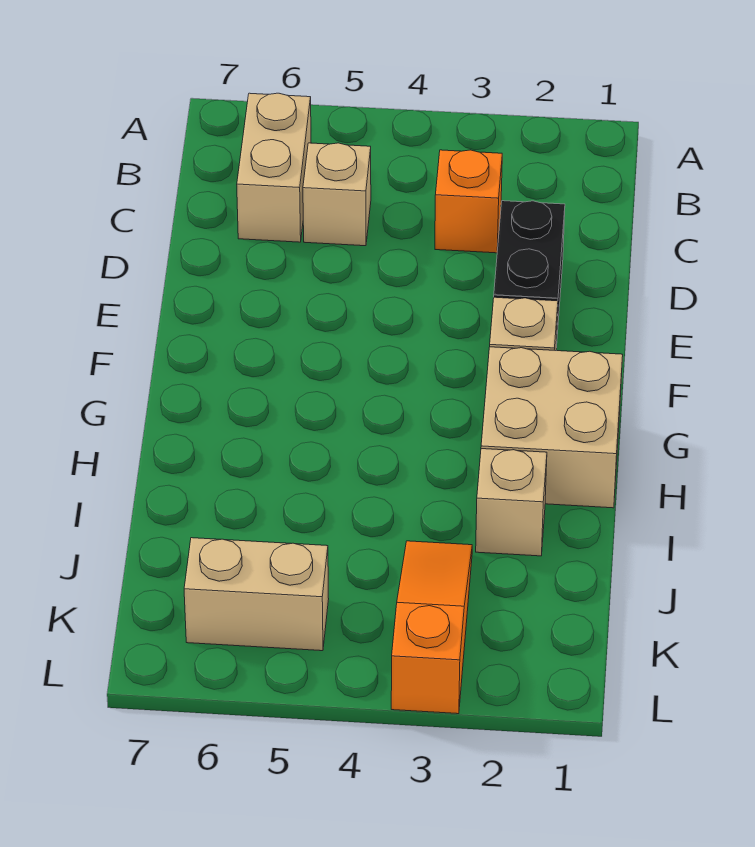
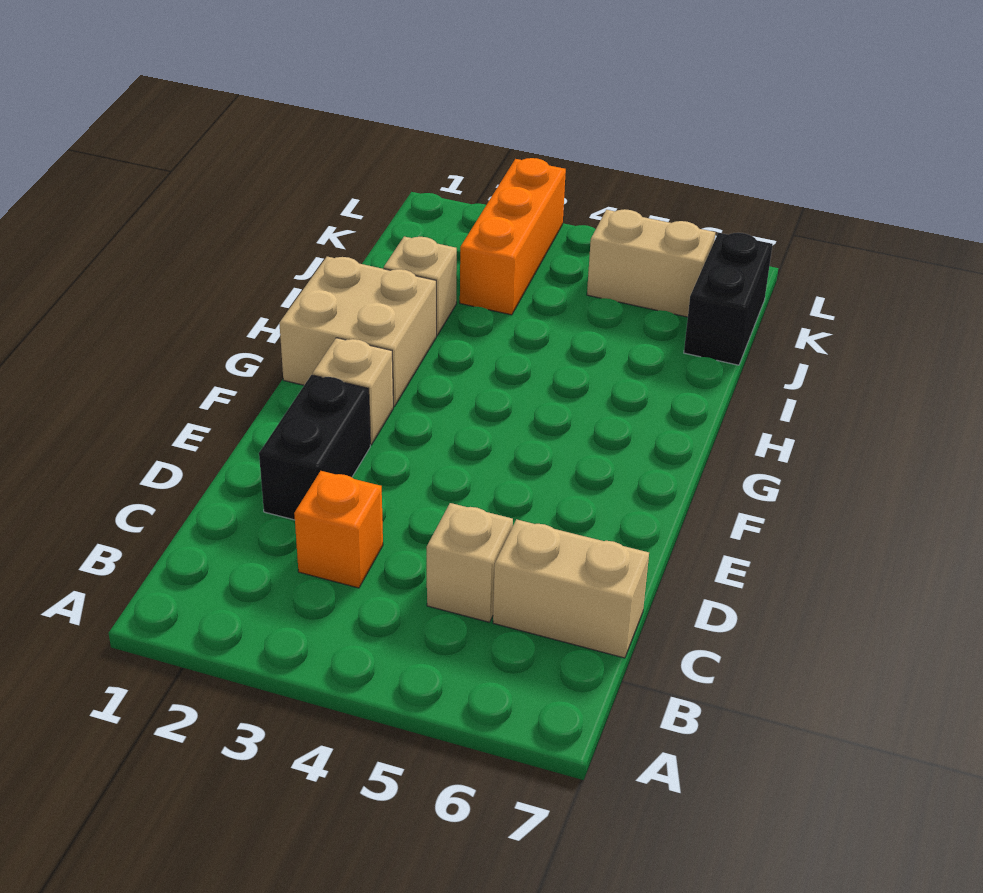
tan 1x2 brick [237,93,311,242] -> tan 1x2 brick turned to [493,519,649,658]
orange 1x3 slope [391,541,472,714] -> orange 1x3 brick [460,158,566,315]
none -> black 1x2 brick [684,233,773,365]

